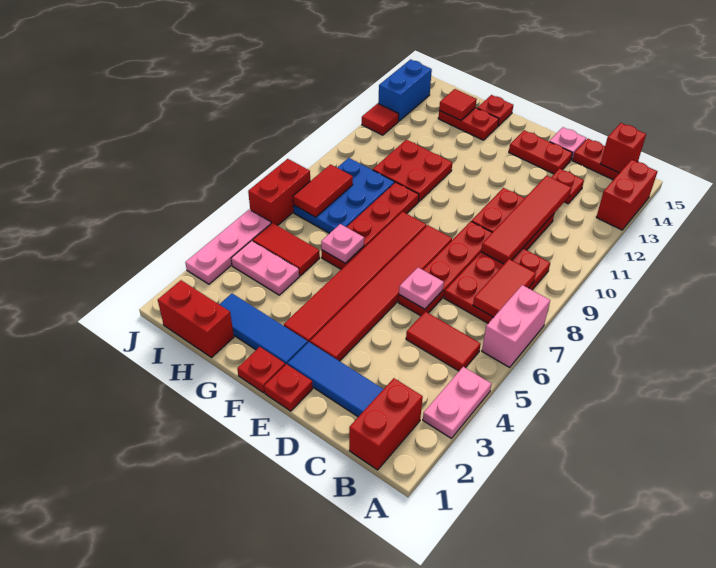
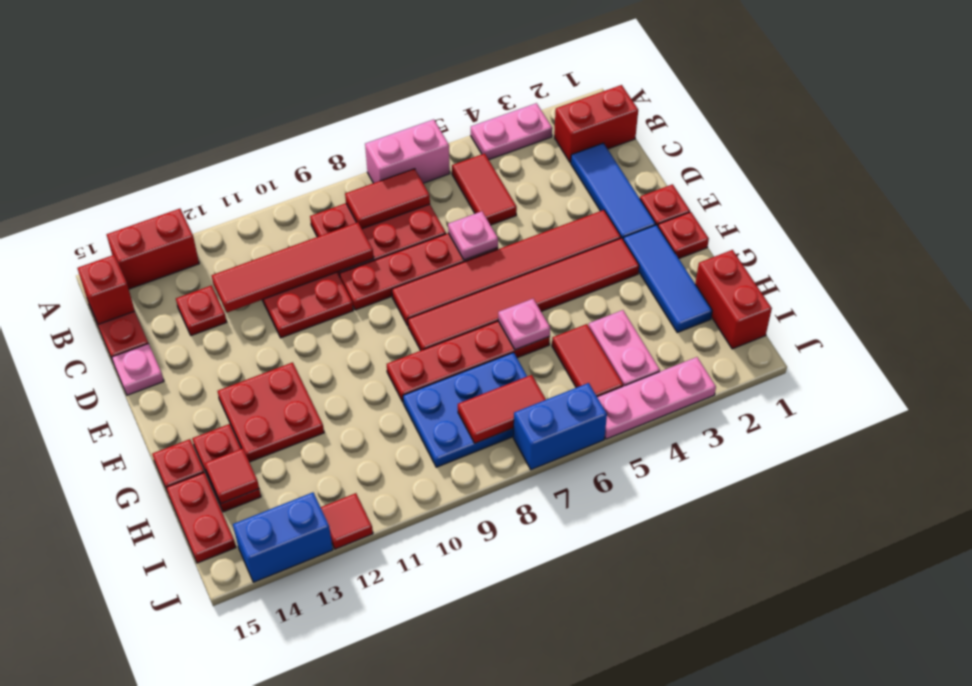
red 1x2 plate [509,130,572,174] -> red 1x2 plate moved to [166,472,236,563]
red 2x2 plate [373,140,452,202] -> red 2x2 plate moved to [217,362,324,462]
red 1x2 brick [248,159,310,226] -> blue 1x2 brick [513,383,607,470]

